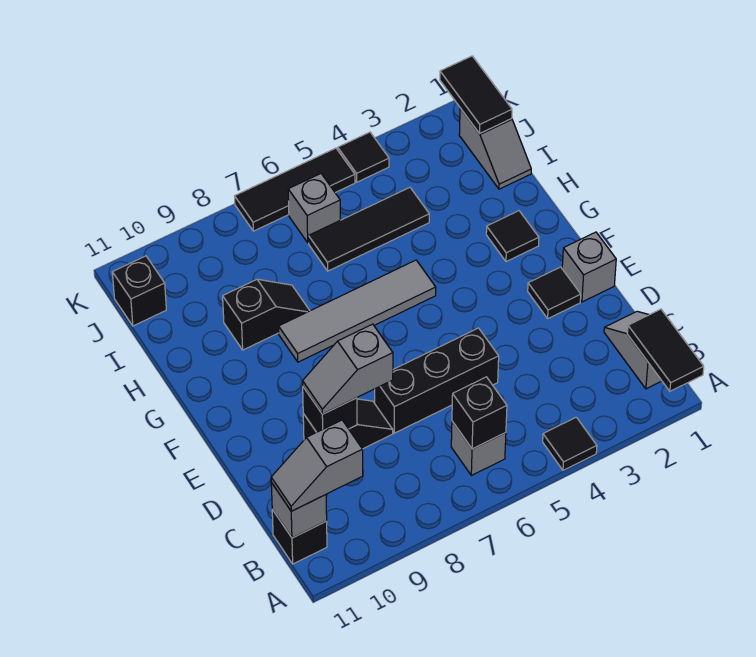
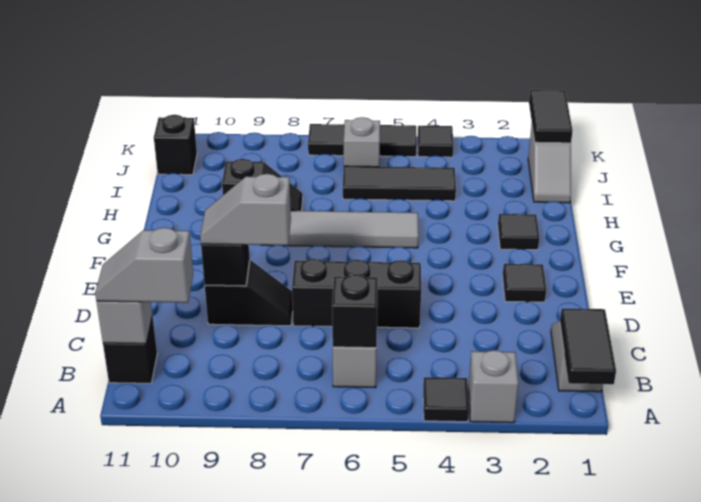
grey 1x1 brick [562,232,616,302] -> grey 1x1 brick moved to [468,350,519,423]

